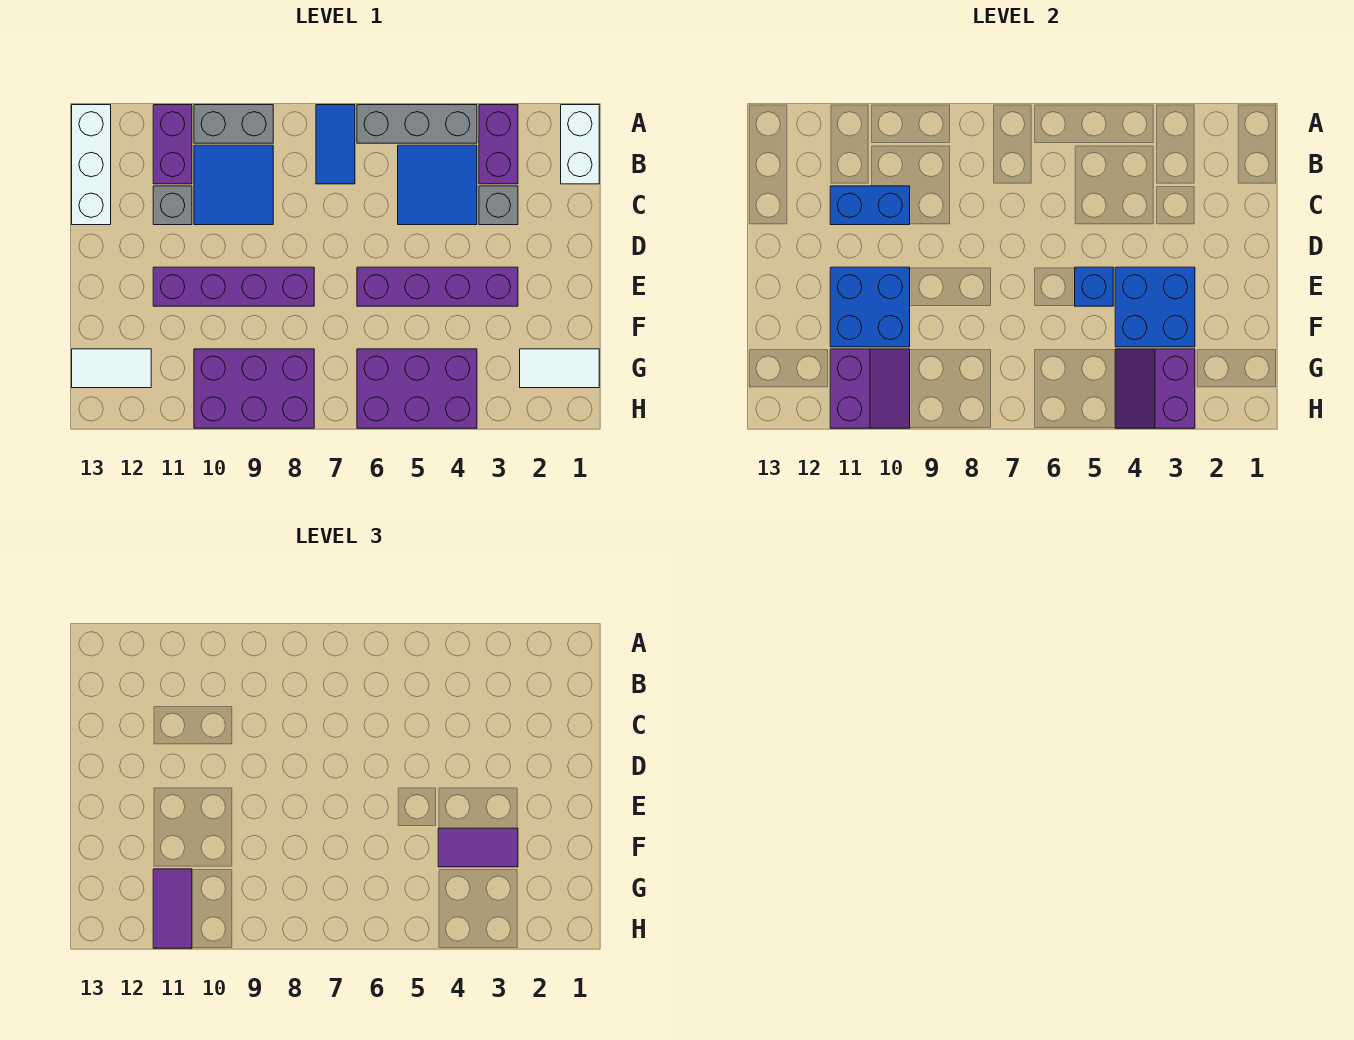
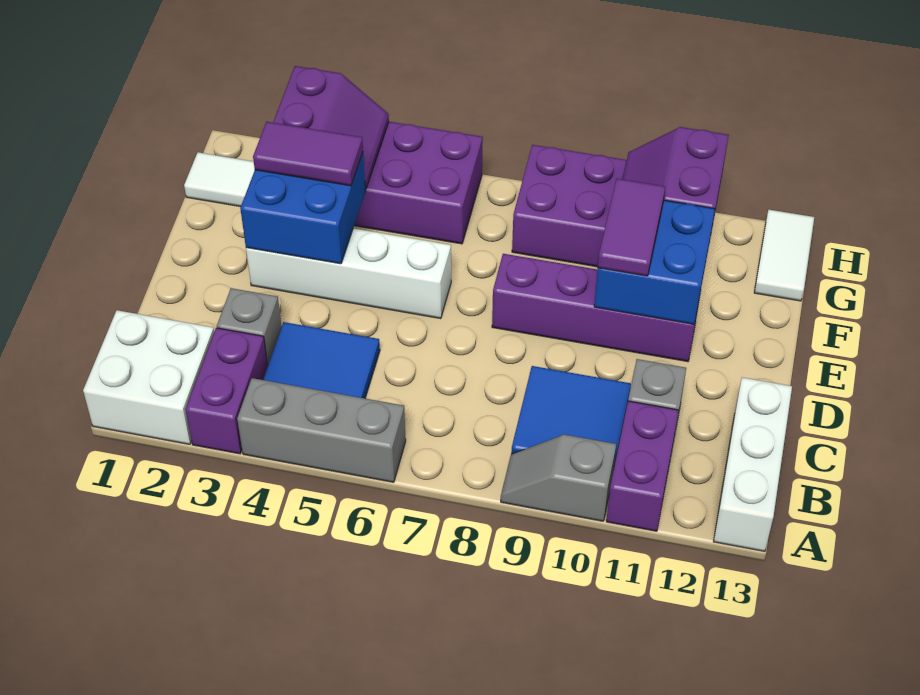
white 1x2 brick [561,105,599,184] -> white 2x2 brick [83,310,214,444]
blue 1x2 tile [316,105,355,184] -> none
grey 1x2 brick [194,105,273,143] -> grey 1x2 slope [501,435,616,521]
blue 1x2 brick [830,186,910,225] -> none
purple 1x4 brick [357,267,518,306] -> white 1x4 brick [246,228,451,319]
blue 1x1 brick [1075,267,1113,306] -> none
purple 1x2 tile [153,869,192,948] -> purple 1x2 tile moved to [598,179,665,276]
white 1x2 tile [72,349,151,388] -> white 1x2 tile turned to [754,210,814,301]

